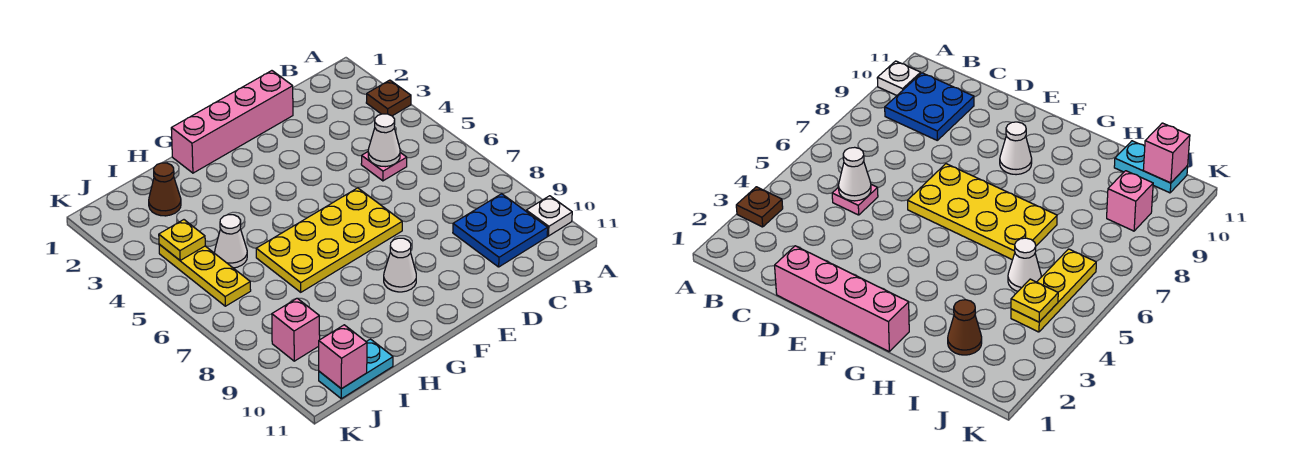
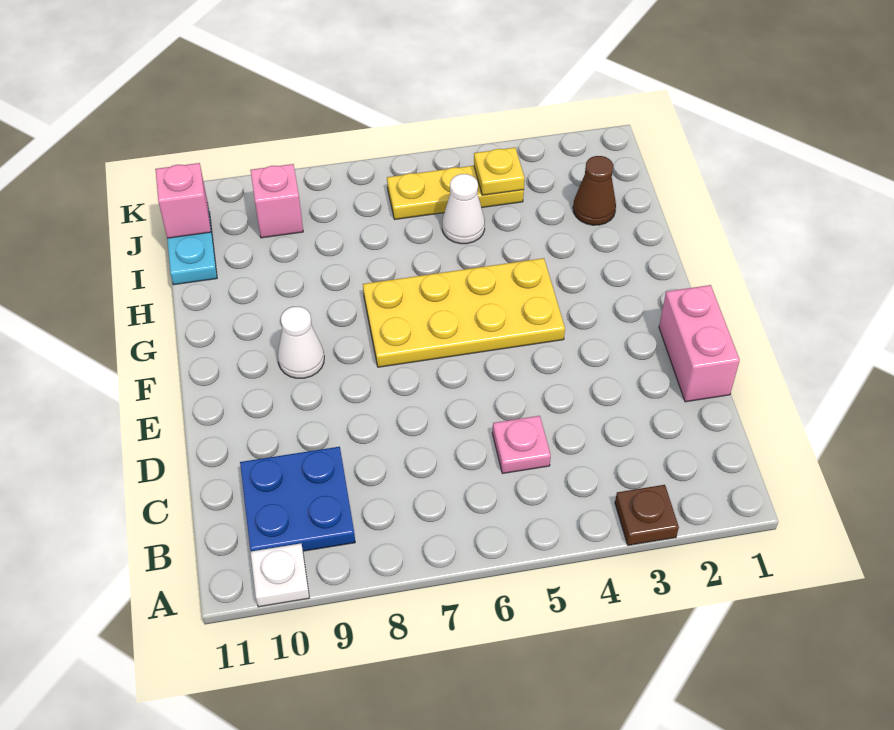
white 1x1 cone [368,114,400,167] -> none
pink 1x4 brick [171,71,293,173] -> pink 1x2 brick [659,285,740,402]
yellow 2x4 plate [256,188,402,292] -> yellow 2x4 plate turned to [363,258,565,367]

